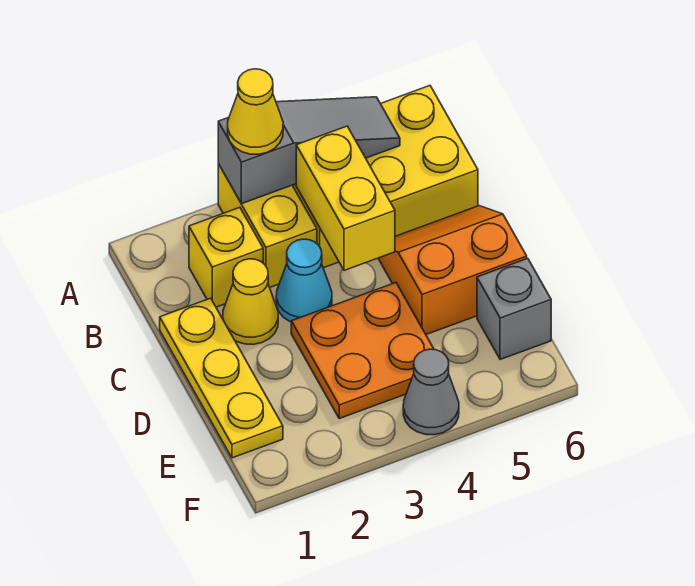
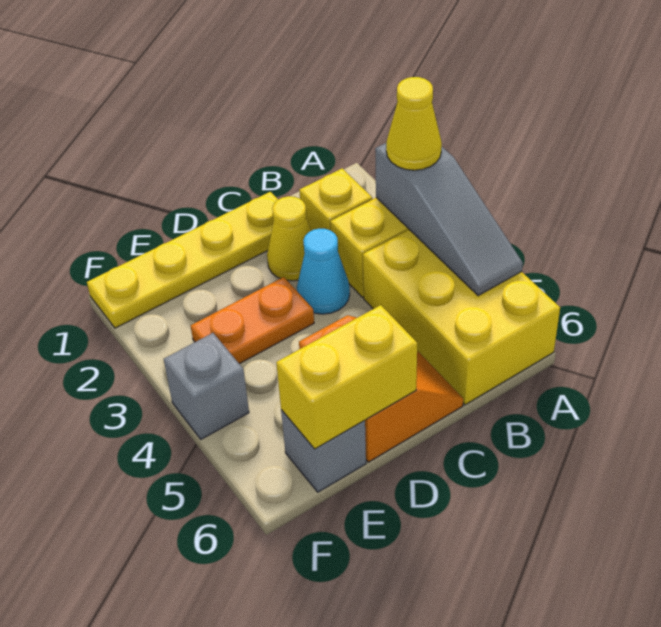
yellow 1x2 brick [296,126,395,270] -> yellow 1x2 brick moved to [276,305,417,449]
yellow 1x3 plate [160,298,283,458] -> yellow 1x4 plate [87,192,278,328]
orange 2x2 plate [291,283,434,418] -> orange 1x2 plate [191,277,314,364]
grey 1x1 cone [403,349,459,435] -> grey 1x1 brick [164,333,249,439]

